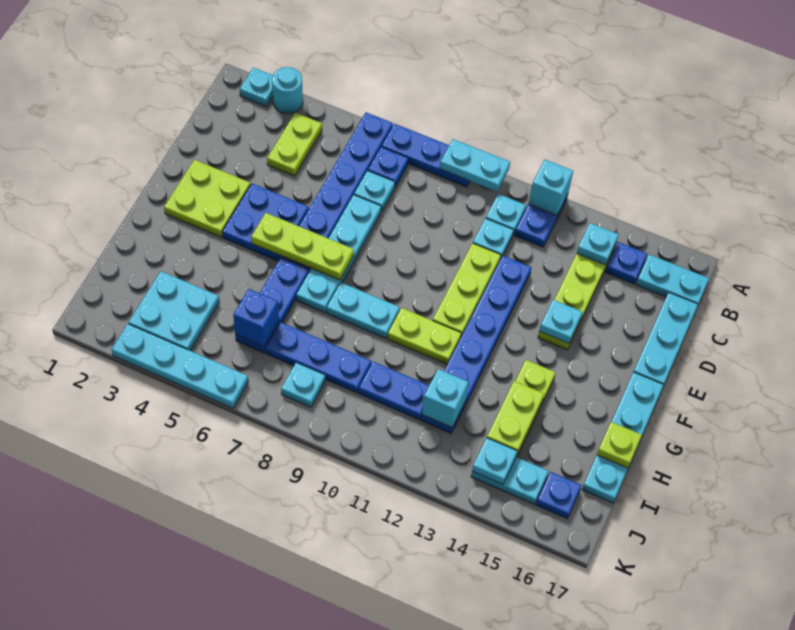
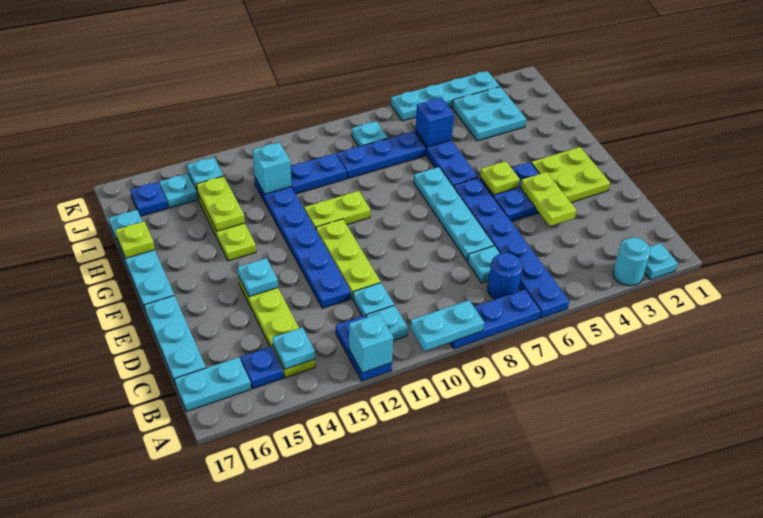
lime 1x2 plate [267,113,322,176] -> lime 1x2 plate moved to [520,172,576,226]
blue 1x1 plate [368,147,408,187] -> blue 1x1 round brick [488,253,522,299]
lime 1x3 plate [251,213,354,280] -> lime 1x1 plate [480,161,520,195]
cyan 1x2 plate [327,283,400,338] -> none

